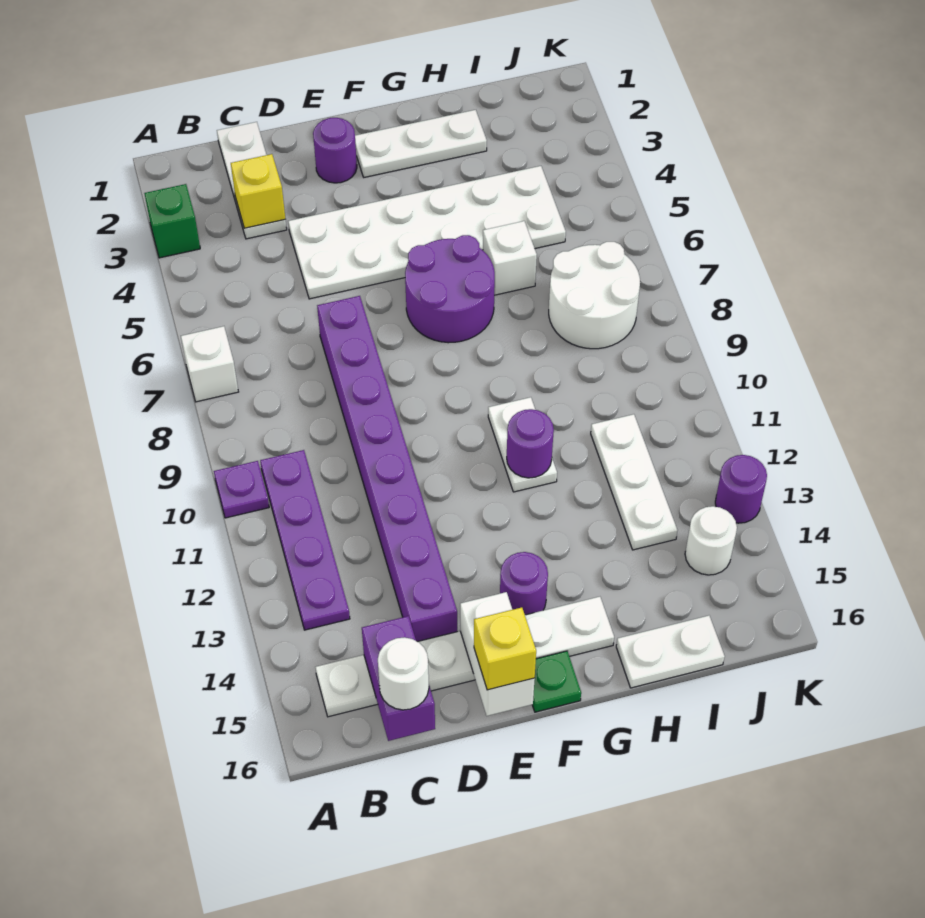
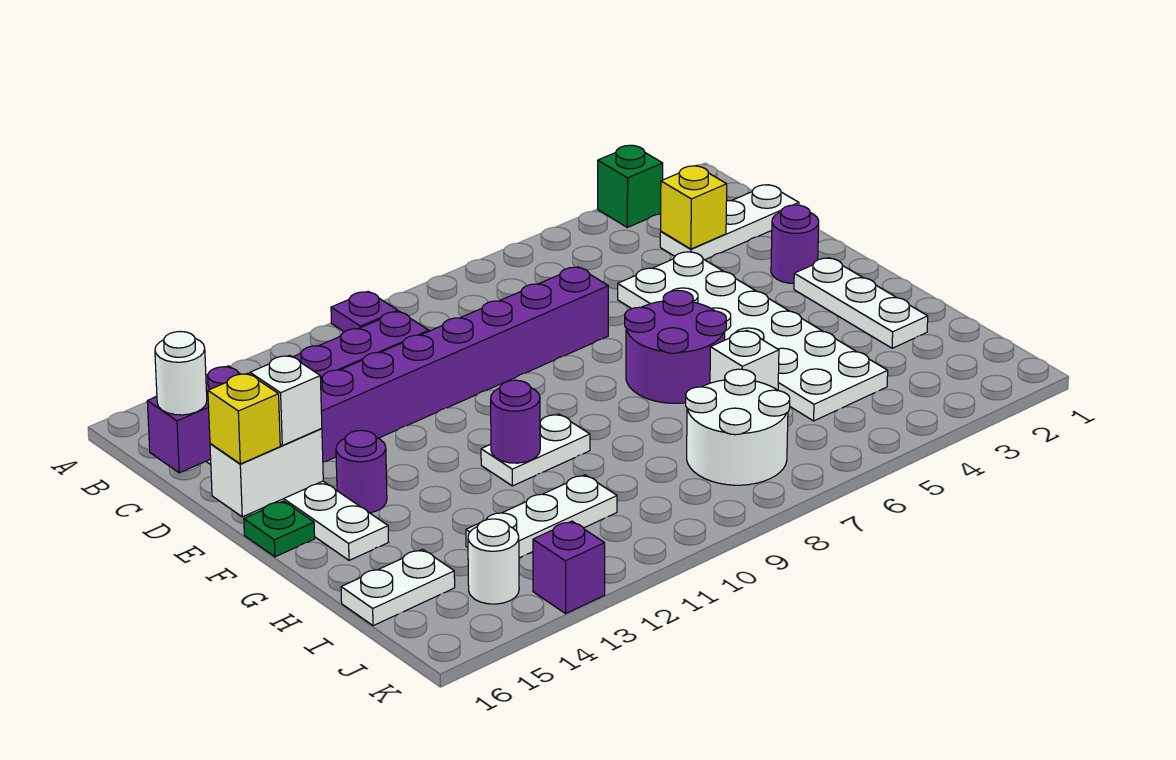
white 1x1 brick [181,326,238,402] -> white 1x1 brick moved to [250,355,322,445]
white 1x2 plate [616,616,725,688] -> white 1x2 plate turned to [341,549,455,626]
purple 1x1 round brick [715,455,767,523] -> purple 1x1 brick [533,521,605,613]

